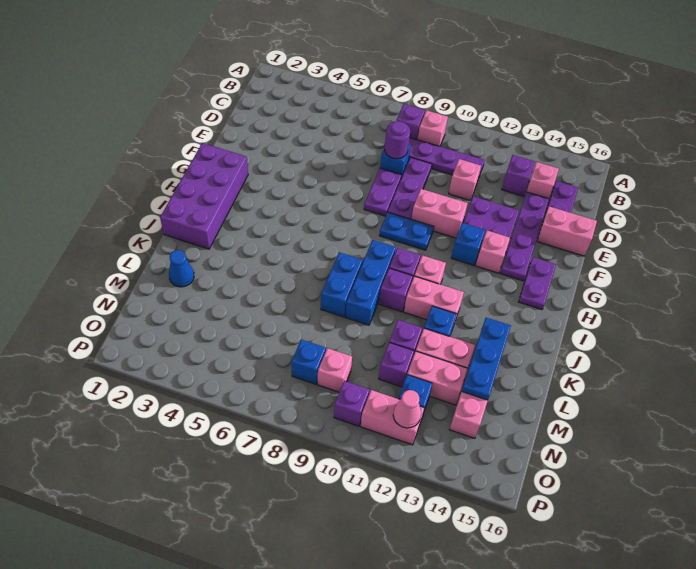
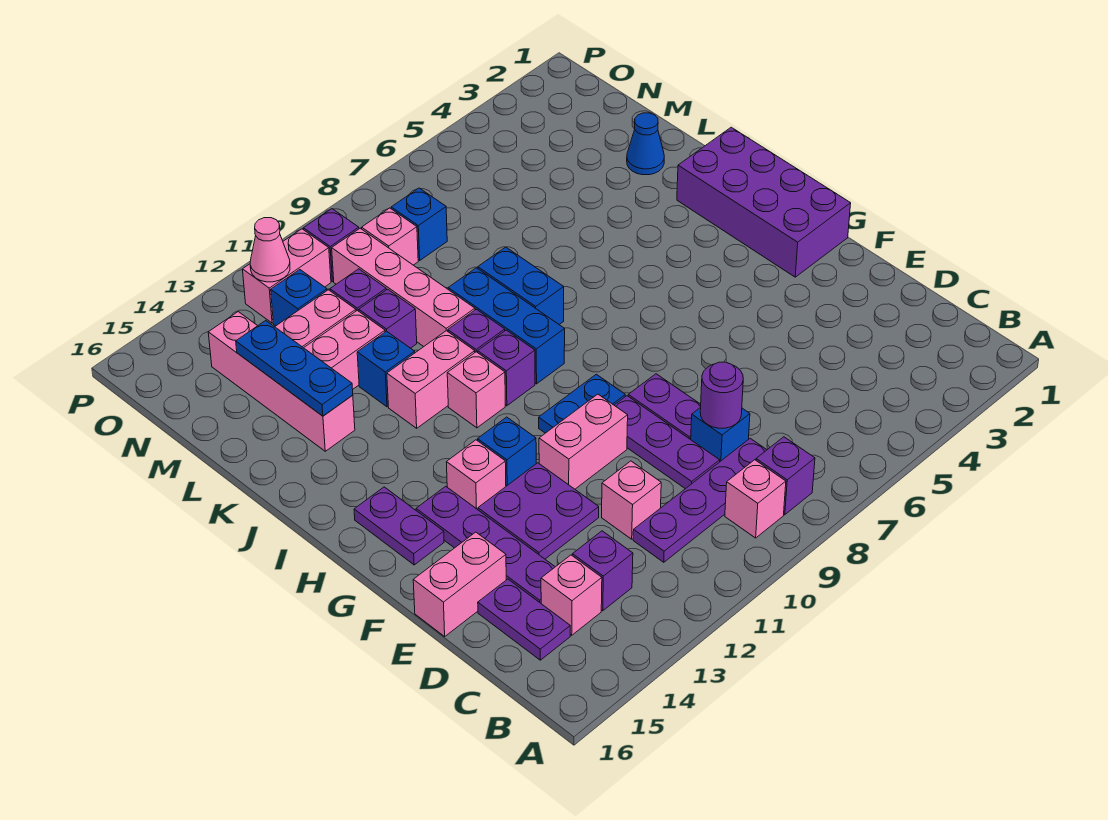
none -> pink 1x4 brick [332,228,475,347]

